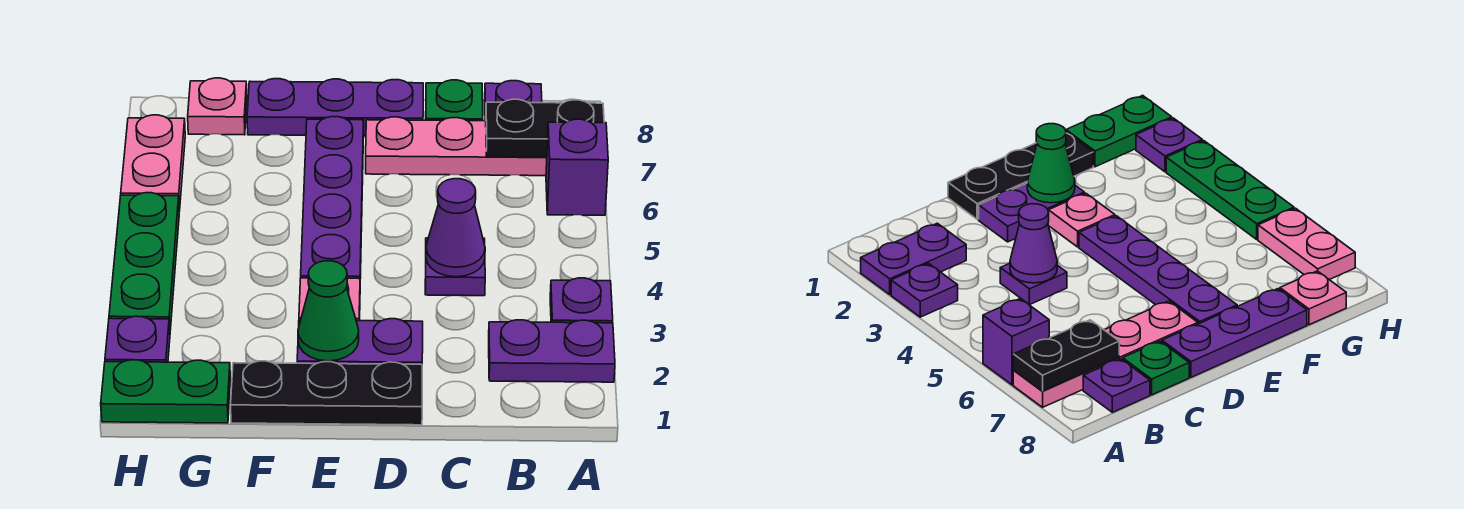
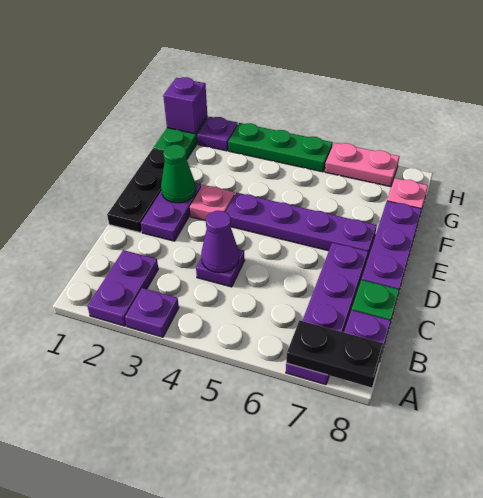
purple 1x1 brick [546,119,608,215] -> purple 1x1 brick moved to [163,77,207,134]
pink 1x4 plate [366,117,547,176] -> purple 1x4 plate [286,243,368,385]
black 1x2 plate [486,99,604,158] -> black 1x2 plate turned to [286,320,384,388]

